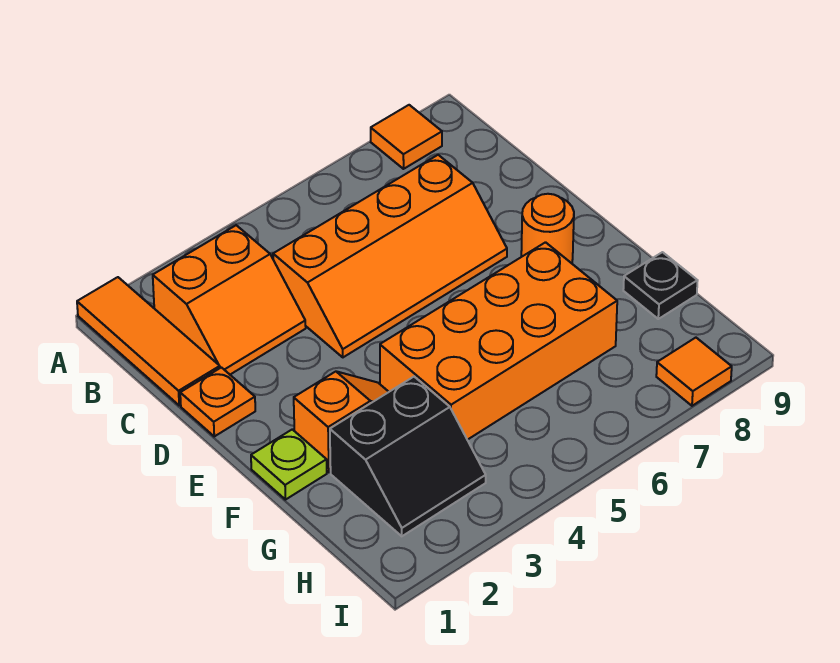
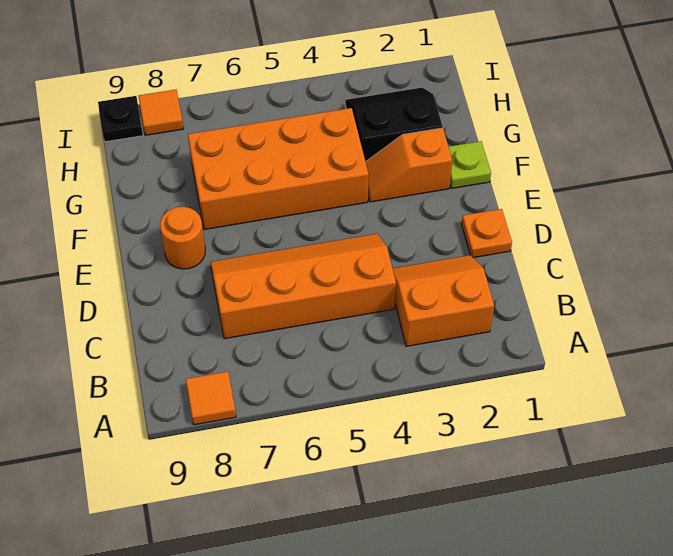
orange 1x3 tile [77,277,220,405] -> none
black 1x1 plate [623,252,698,319] -> black 1x1 plate moved to [98,96,143,142]

